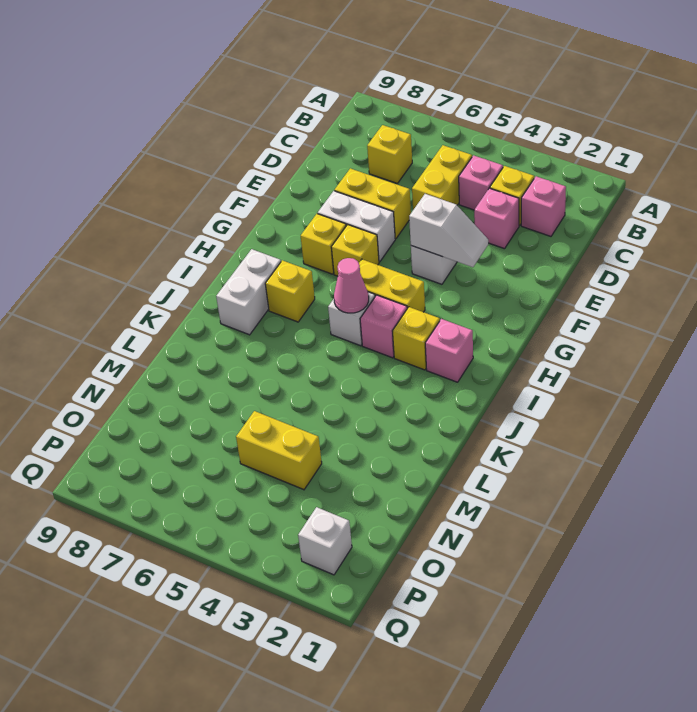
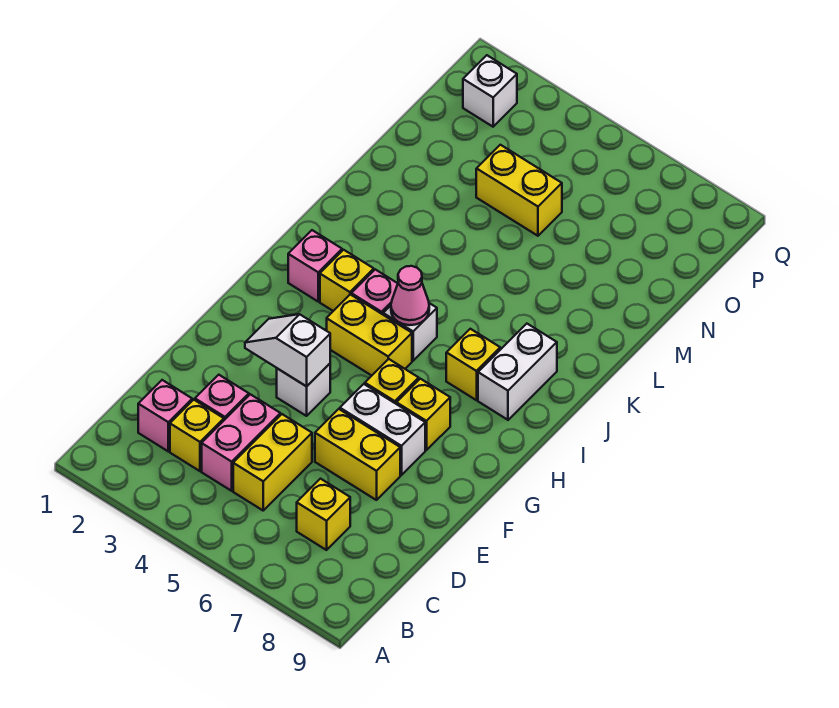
pink 1x1 brick [459,155,503,210] -> pink 1x2 brick [202,394,280,491]

